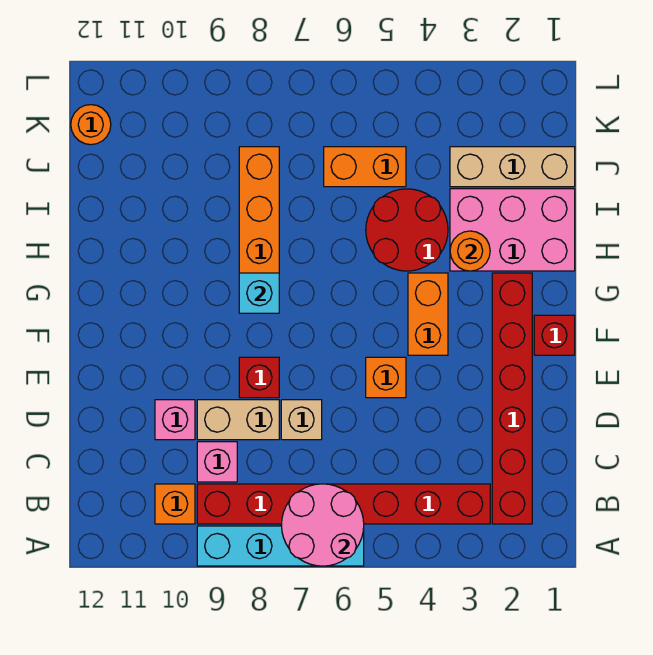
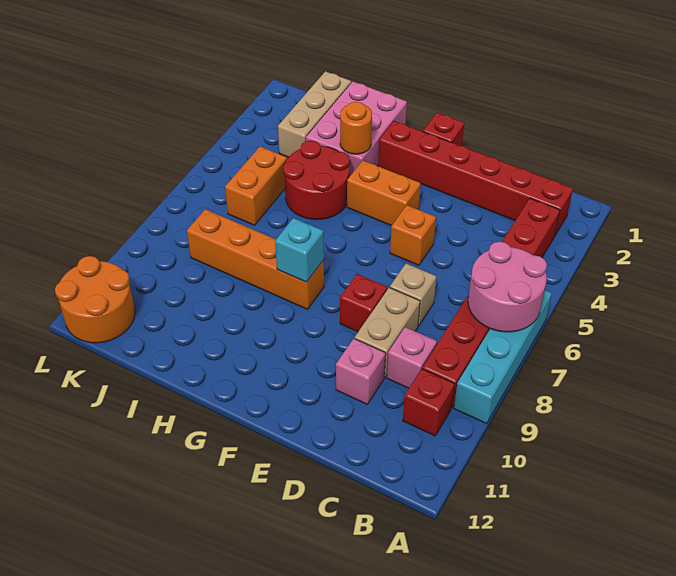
orange 1x1 brick [155,484,195,524] -> red 1x1 brick [403,369,455,436]
orange 1x1 round brick [71,105,111,145] -> orange 2x2 round brick [55,256,135,343]

